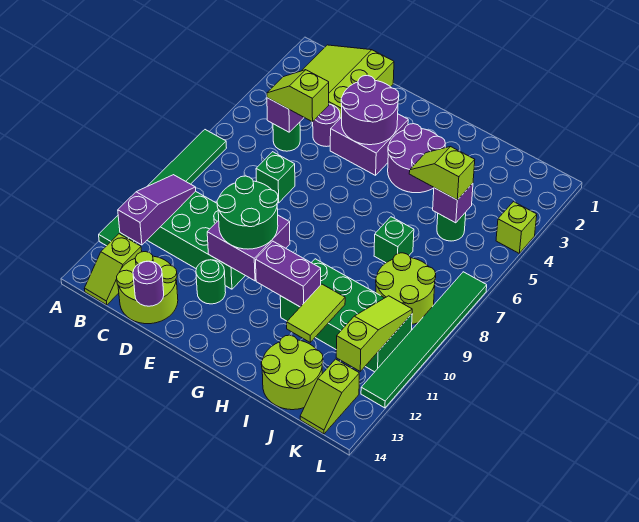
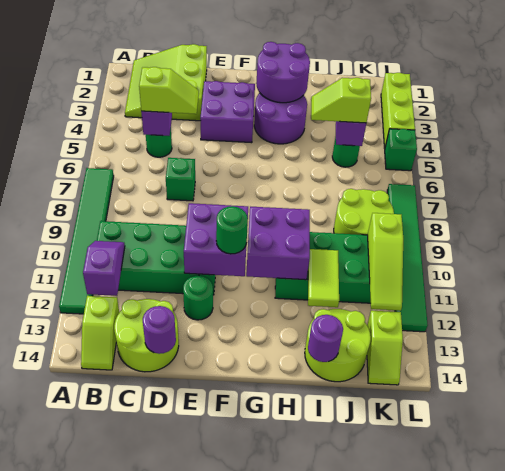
purple 1x3 slope [118,175,196,245] -> purple 1x2 slope [83,241,125,296]
lime 1x2 slope [267,70,329,122] -> lime 1x2 slope turned to [139,67,199,114]
purple 1x1 round brick [313,104,340,147] -> purple 1x1 round brick moved to [308,315,343,362]
purple 2x2 round brick [341,75,399,145] -> purple 2x2 round brick moved to [256,42,310,103]
green 2x2 round brick [217,176,278,249] -> green 1x1 round brick [216,206,248,254]
purple 1x2 brick [256,241,321,307] -> purple 2x2 brick [246,207,310,280]
green 1x1 brick [374,217,414,263] -> green 1x1 brick moved to [385,129,417,171]
lime 1x3 slope [336,296,412,371] -> lime 1x3 slope turned to [368,213,403,311]
lime 1x1 brick [496,202,537,253] -> lime 1x3 brick [381,73,415,148]

